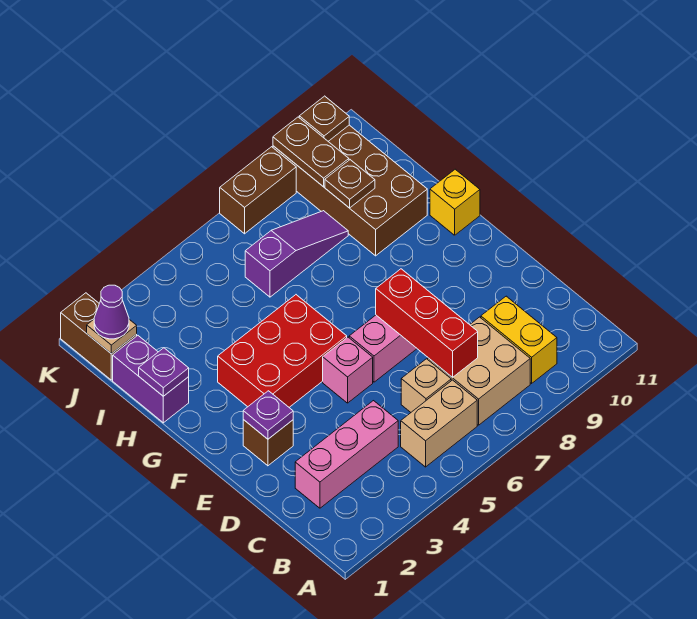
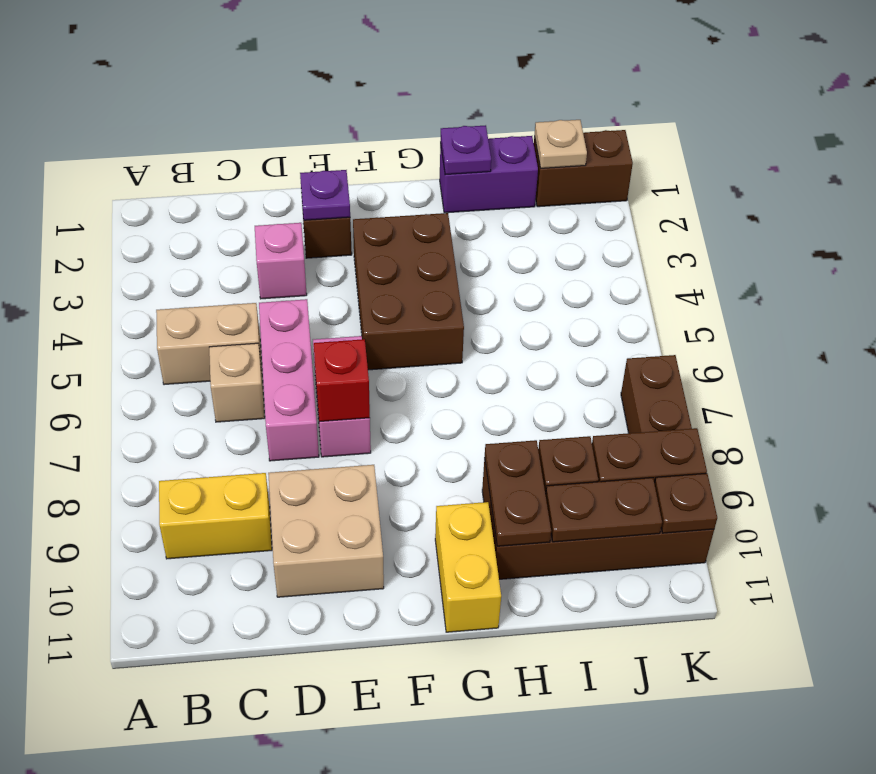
tan 1x2 brick [401,380,477,467] -> tan 1x2 brick turned to [156,303,262,385]
tan 2x2 brick [428,317,530,425] -> tan 2x2 brick moved to [268,465,384,597]
pink 1x3 brick [295,401,398,508] -> pink 1x3 brick moved to [259,299,319,461]
red 1x3 brick [376,269,478,377] -> red 1x1 brick [314,339,370,422]
pink 1x1 brick [323,337,373,403] -> pink 1x1 brick moved to [255,223,307,299]
red 2x3 brick [218,295,347,407] -> brown 2x3 brick [353,213,464,370]
yellow 1x1 brick [430,169,480,235] -> yellow 1x2 brick [435,502,501,632]
none -> brown 1x2 plate [485,440,551,546]
purple 1x3 slope [245,211,348,297] -> none
none -> brown 1x2 plate [546,478,662,542]
purple 1x1 cone [94,285,129,339] -> none

